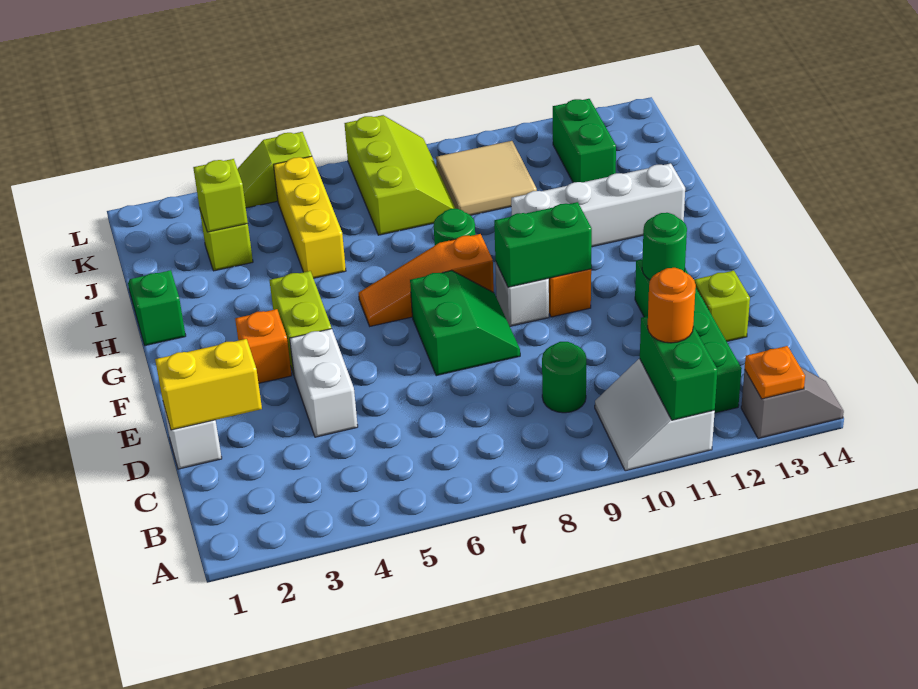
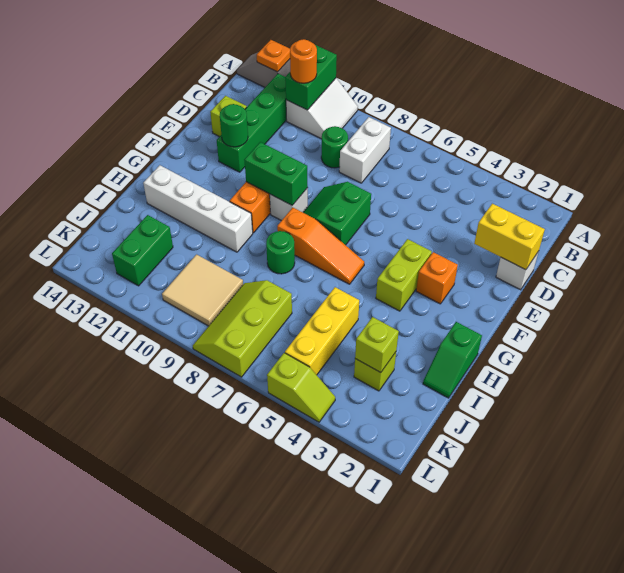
white 1x2 brick [290,329,358,437] -> white 1x2 brick moved to [339,117,391,183]

